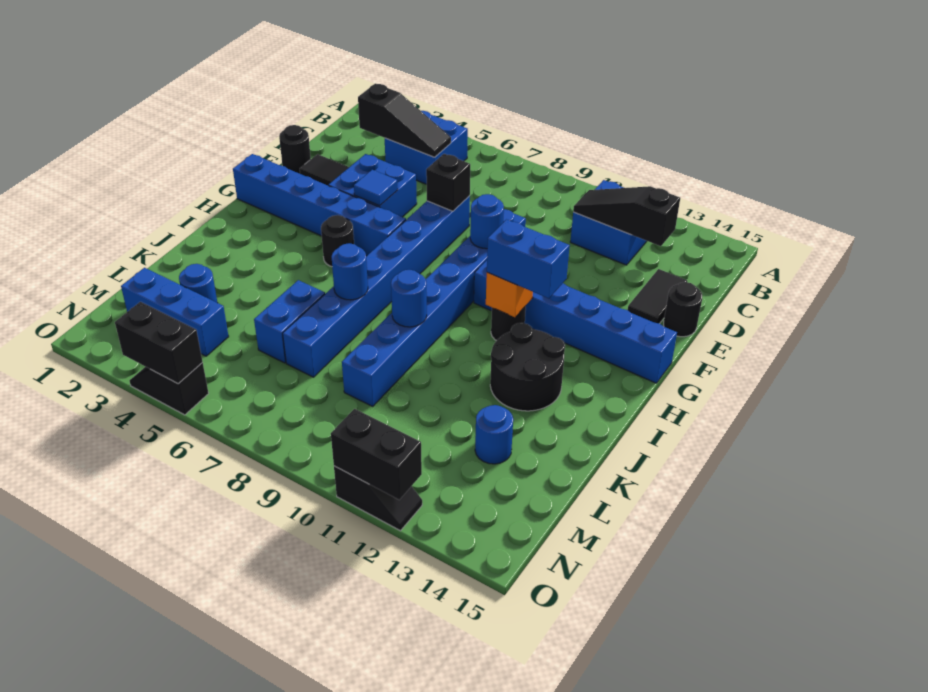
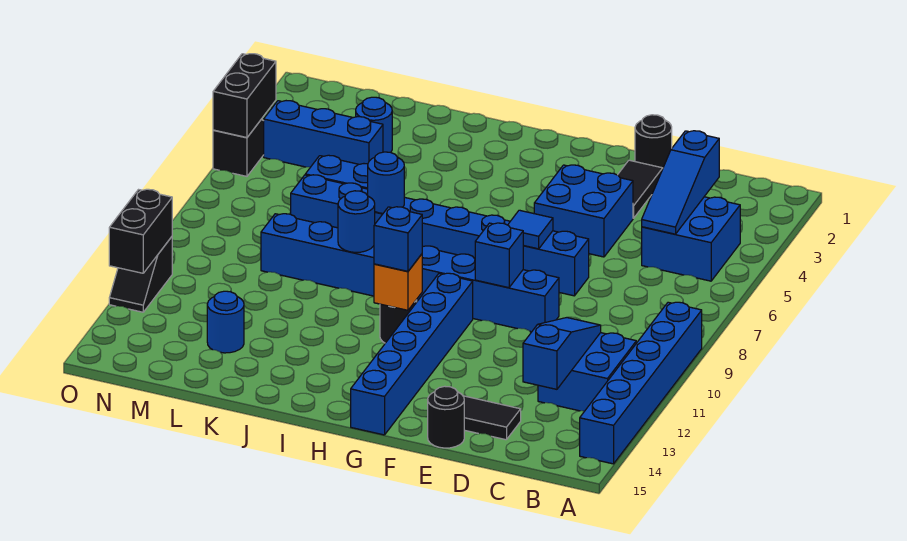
black 1x3 slope [358,84,451,157] -> blue 1x3 slope [642,131,719,234]
black 1x3 slope [573,186,680,246] -> blue 1x3 slope [523,318,601,389]
black 1x1 brick [426,154,470,211] -> none
blue 1x1 tile [354,170,398,206] -> blue 1x1 tile moved to [508,210,553,249]
blue 1x1 round brick [470,194,504,249] -> blue 1x1 brick [475,223,523,288]
blue 1x6 brick [233,154,406,256] -> blue 1x6 brick moved to [580,302,702,464]
black 1x1 round brick [321,215,354,267] -> none
blue 1x2 brick [487,220,570,298] -> blue 1x1 brick [374,207,422,271]
black 2x2 round brick [490,323,565,411] -> none
blue 1x3 brick [121,268,229,356] -> blue 1x3 brick turned to [264,101,383,167]

